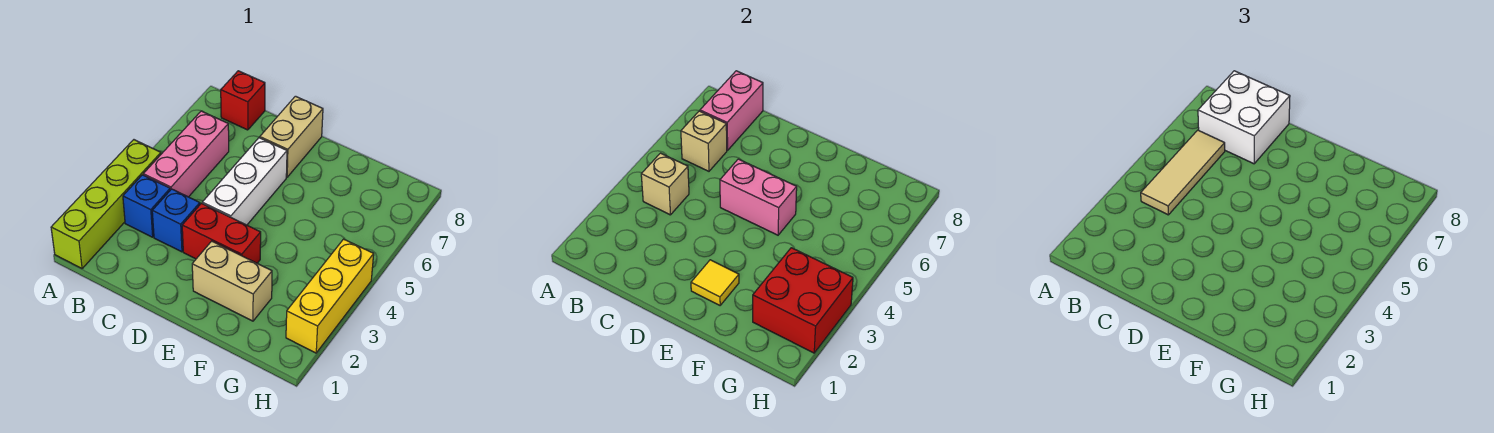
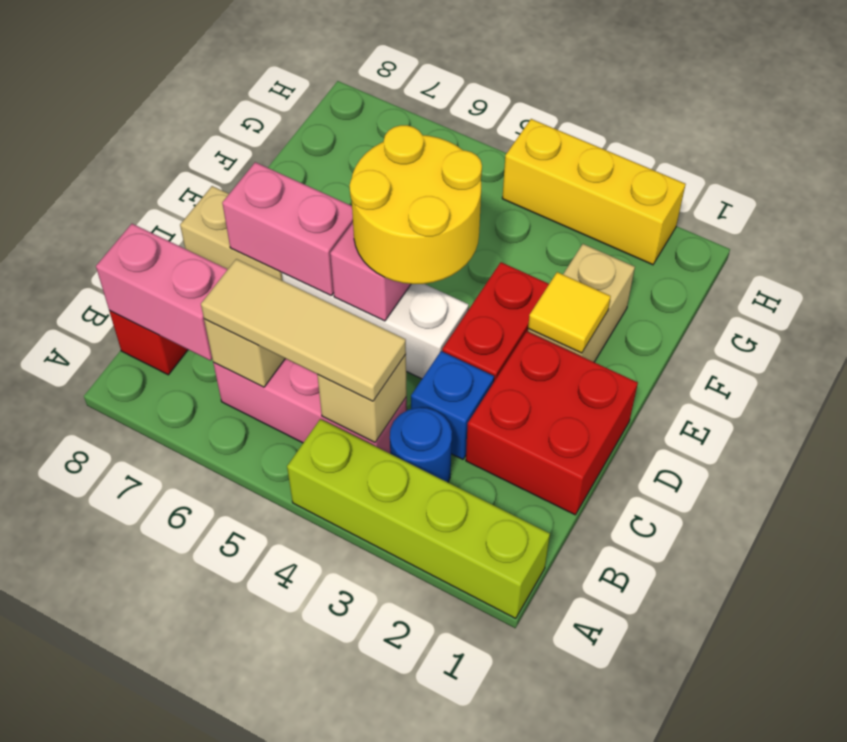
blue 1x1 brick [123,175,170,237] -> blue 1x1 round brick [390,408,452,482]
white 2x2 brick [1198,71,1290,164] -> none
none -> yellow 2x2 round brick [349,125,482,284]
none -> pink 1x2 brick [222,162,353,295]
red 2x2 brick [753,248,853,353] -> red 2x2 brick moved to [466,331,638,515]

